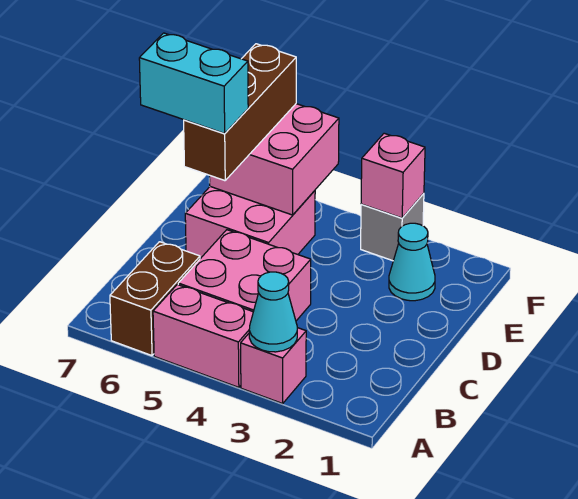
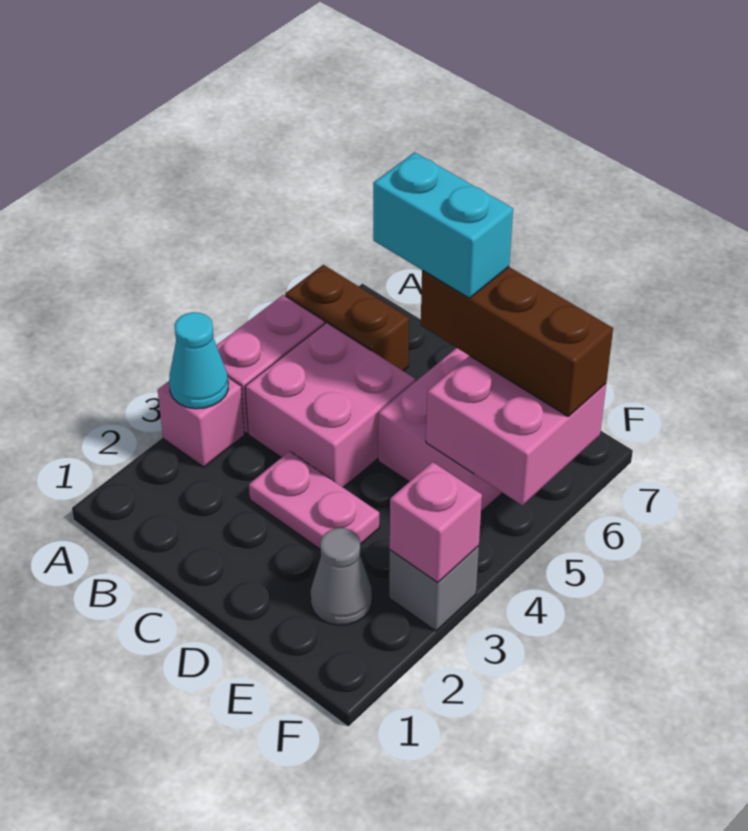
none -> pink 1x2 plate [249,451,379,549]
cyan 1x2 brick [139,33,248,133] -> cyan 1x2 brick turned to [373,152,513,298]
cyan 1x1 cone [389,223,435,301] -> grey 1x1 cone [311,528,372,625]

